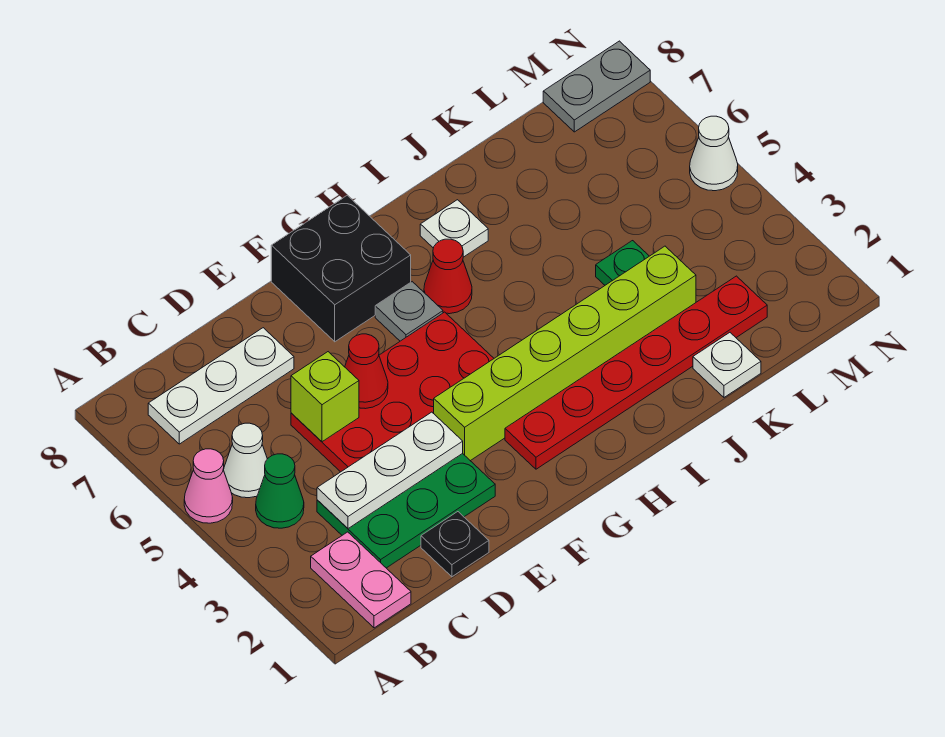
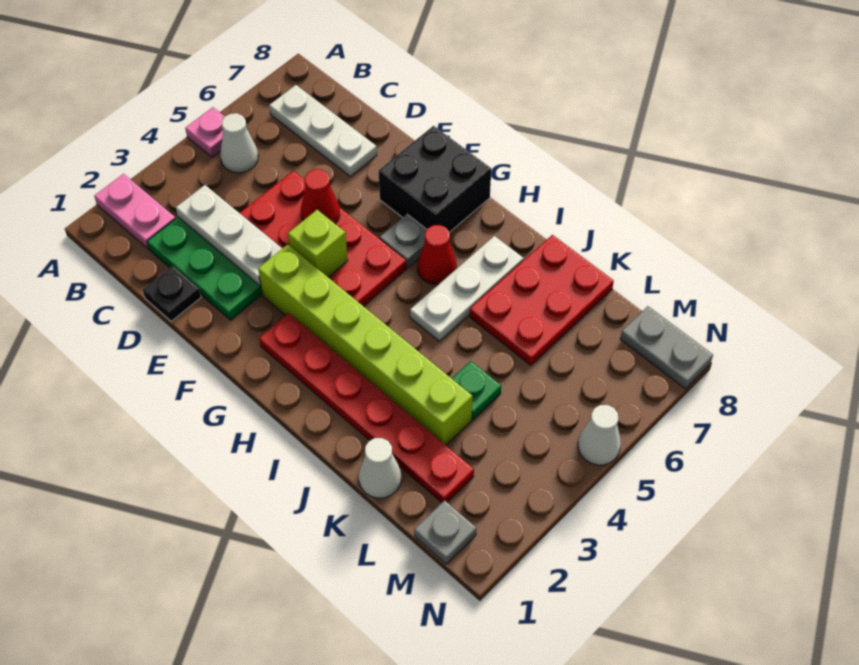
pink 1x1 cone [184,449,233,523] -> pink 1x1 plate [185,107,225,157]
pink 1x2 plate [311,532,411,628] -> pink 1x2 plate turned to [94,174,176,249]
green 1x1 cone [256,454,304,528] -> none
lime 1x1 brick [291,352,359,442] -> lime 1x1 brick moved to [288,210,348,277]
white 1x1 plate [420,200,488,257] -> white 1x3 plate [410,236,524,341]
none -> red 2x3 plate [470,235,614,365]
white 1x1 plate [693,333,761,397] -> white 1x1 cone [359,438,401,498]
none -> grey 1x1 plate [414,500,477,564]

